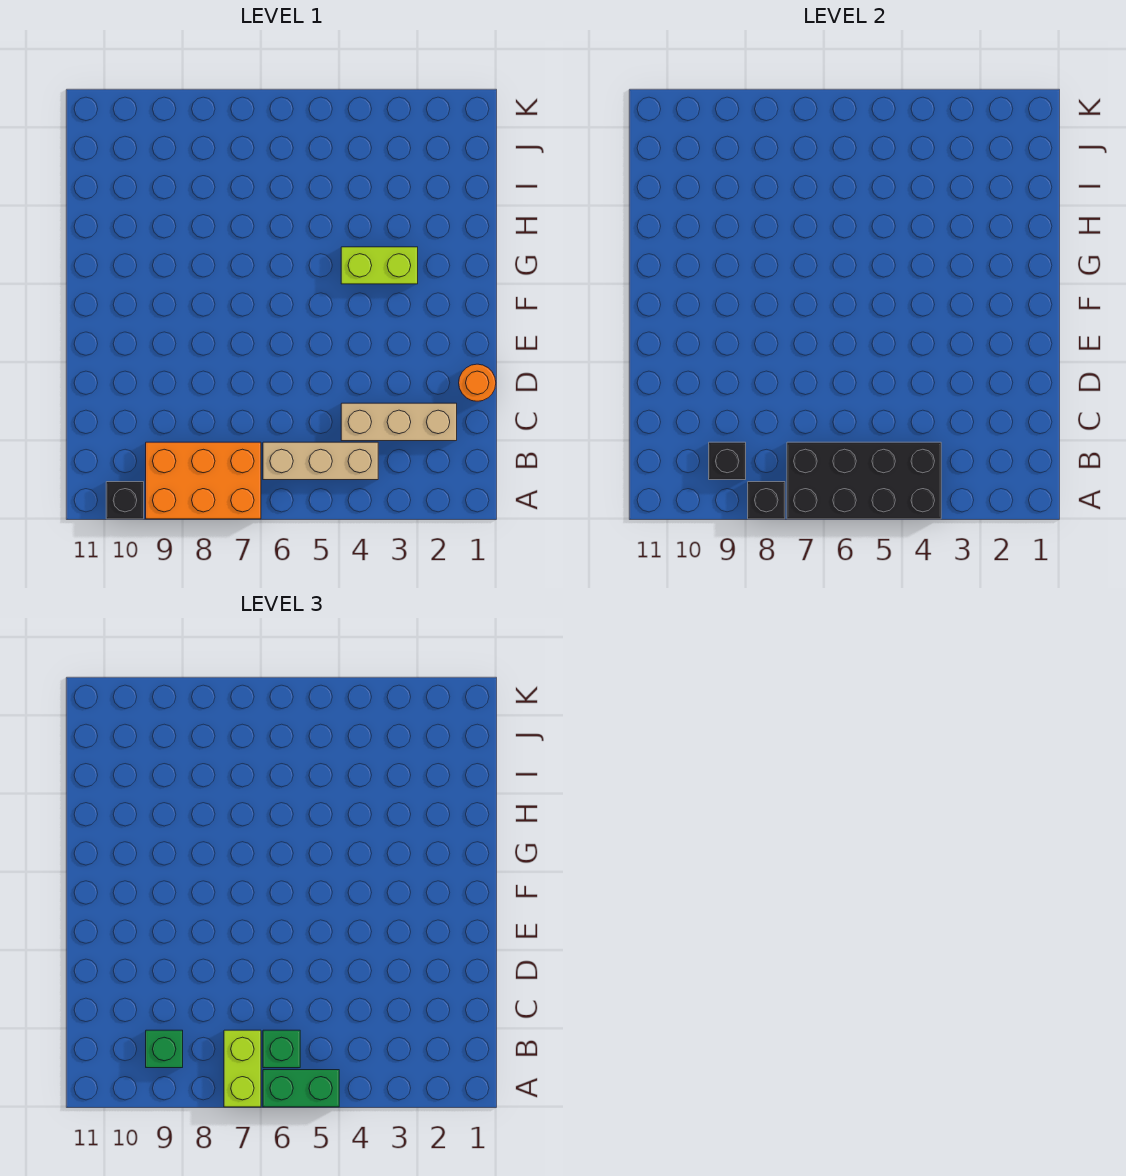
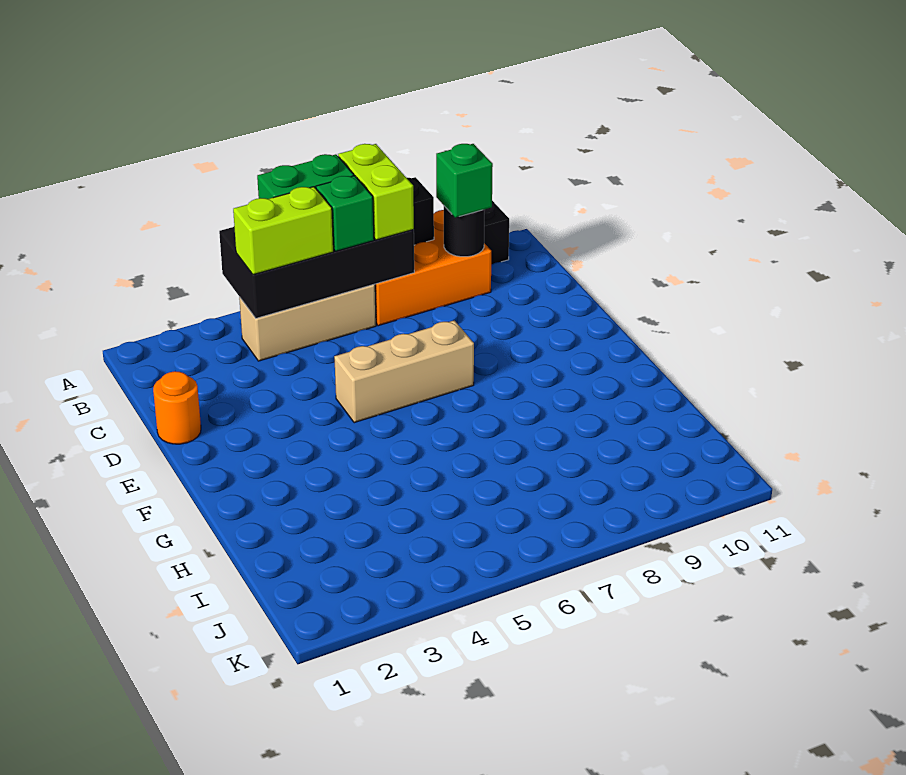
black 1x1 brick [709,442,746,480] -> black 1x1 round brick [444,206,484,257]
tan 1x3 brick [341,403,457,441] -> tan 1x3 brick moved to [334,320,474,423]
lime 1x2 brick [341,247,418,284] -> lime 1x2 brick moved to [233,187,333,275]

